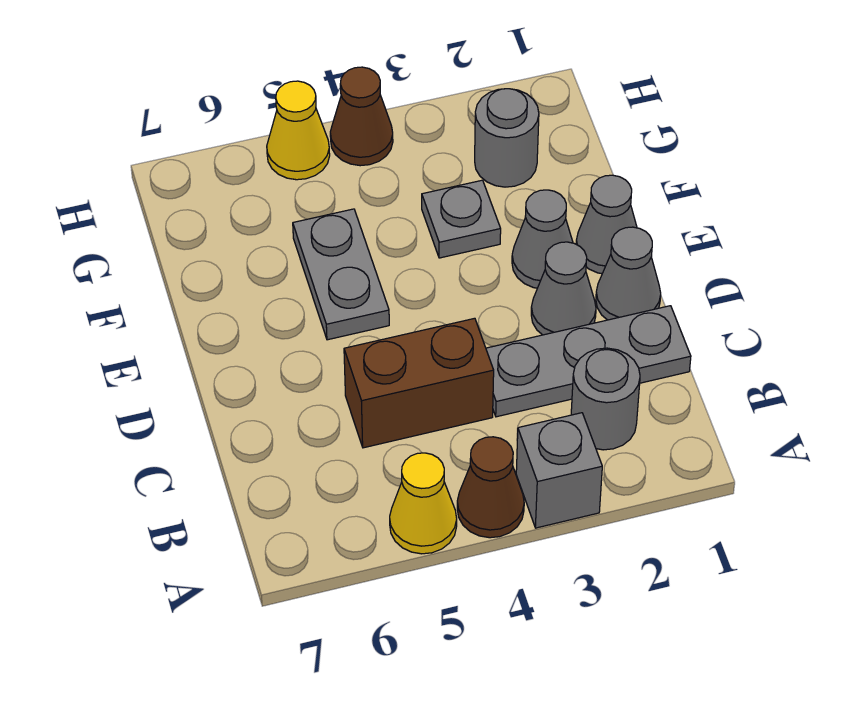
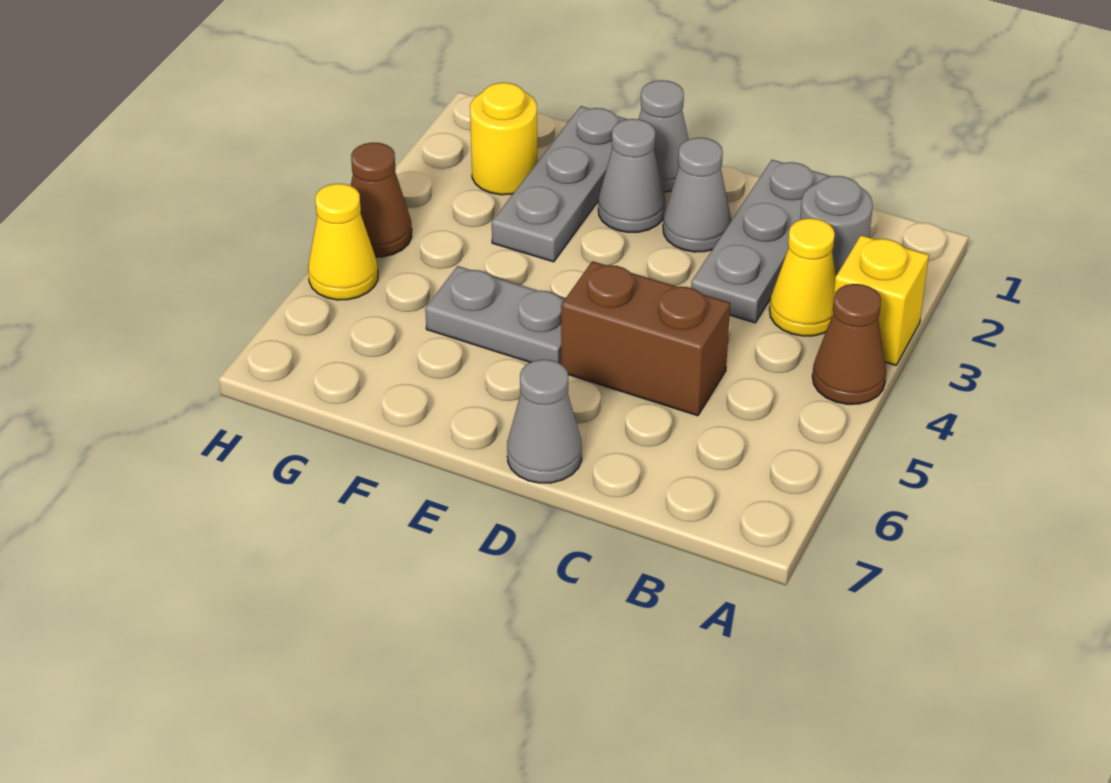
grey 1x1 brick [516,413,602,528] -> yellow 1x1 brick [831,235,929,365]
yellow 1x1 cone [390,453,457,554] -> yellow 1x1 cone moved to [769,218,836,336]
brown 1x2 brick [344,318,494,448] -> brown 1x2 brick turned to [561,261,730,416]
grey 1x1 cone [596,227,661,320] -> grey 1x1 cone moved to [507,360,582,483]
grey 1x1 plate [422,180,501,258] -> grey 1x3 plate [492,106,628,262]
grey 1x1 round brick [475,89,539,187] -> yellow 1x1 round brick [470,83,537,195]

